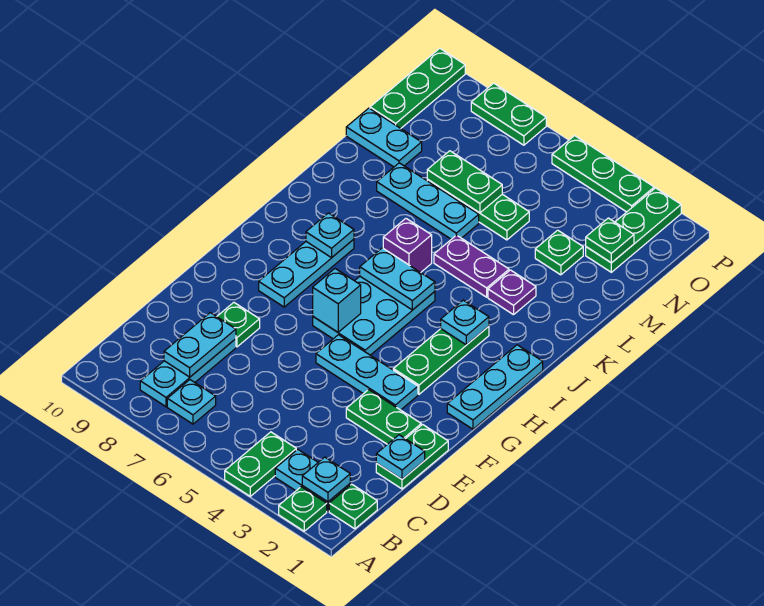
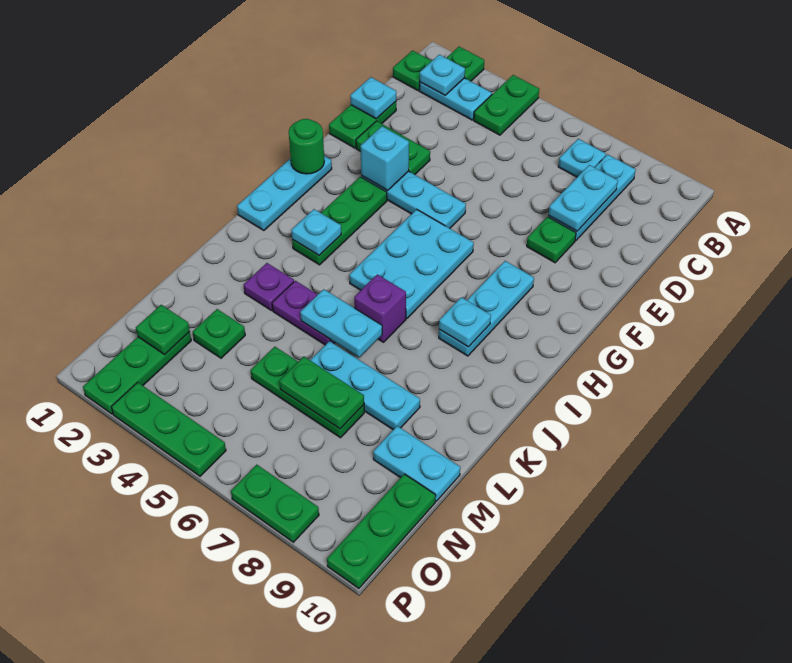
none -> green 1x1 round brick [289,119,324,174]
cyan 1x1 brick [313,269,361,332] -> cyan 1x1 brick moved to [360,126,409,191]
cyan 1x2 plate [360,248,435,310] -> cyan 1x2 plate moved to [300,289,382,357]

